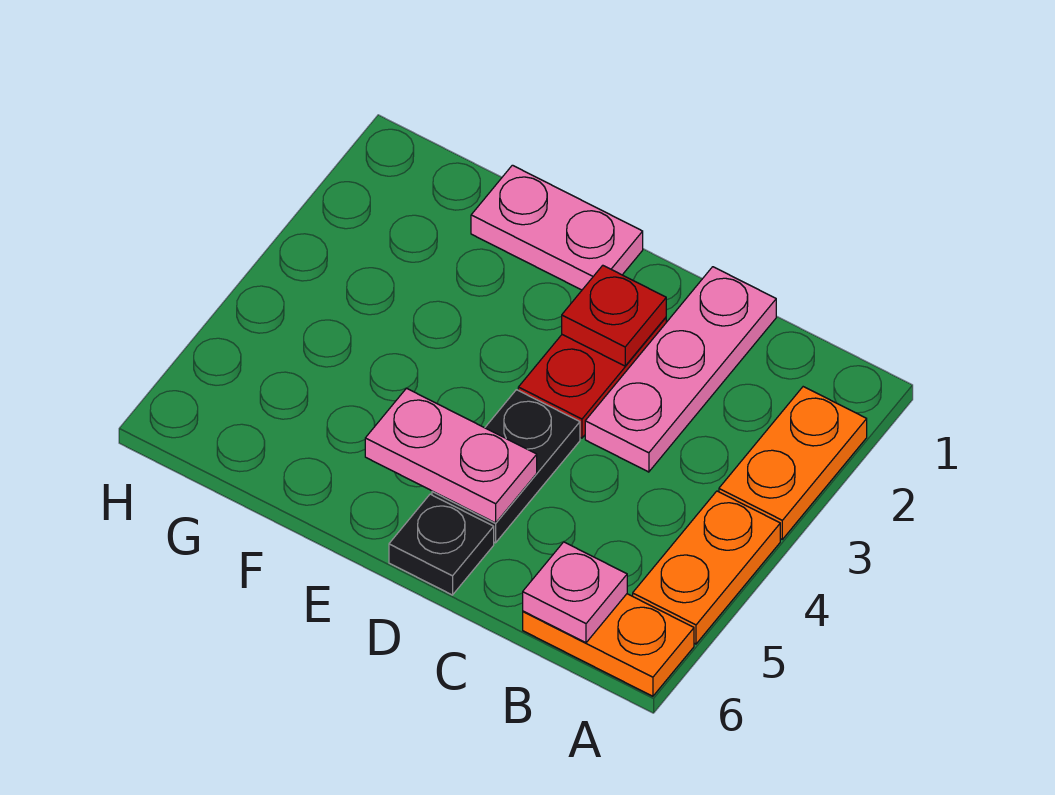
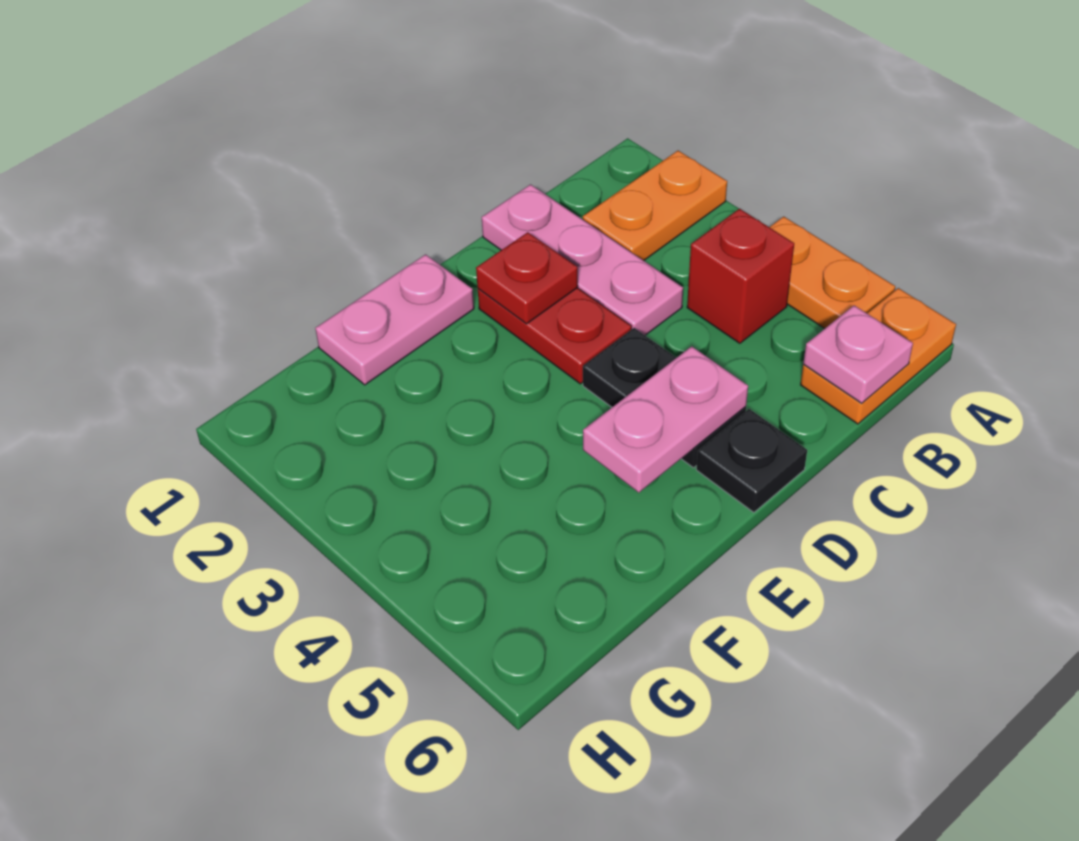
orange 1x2 plate [719,387,867,539] -> orange 1x2 plate turned to [583,151,727,261]
none -> red 1x1 brick [687,209,794,343]

